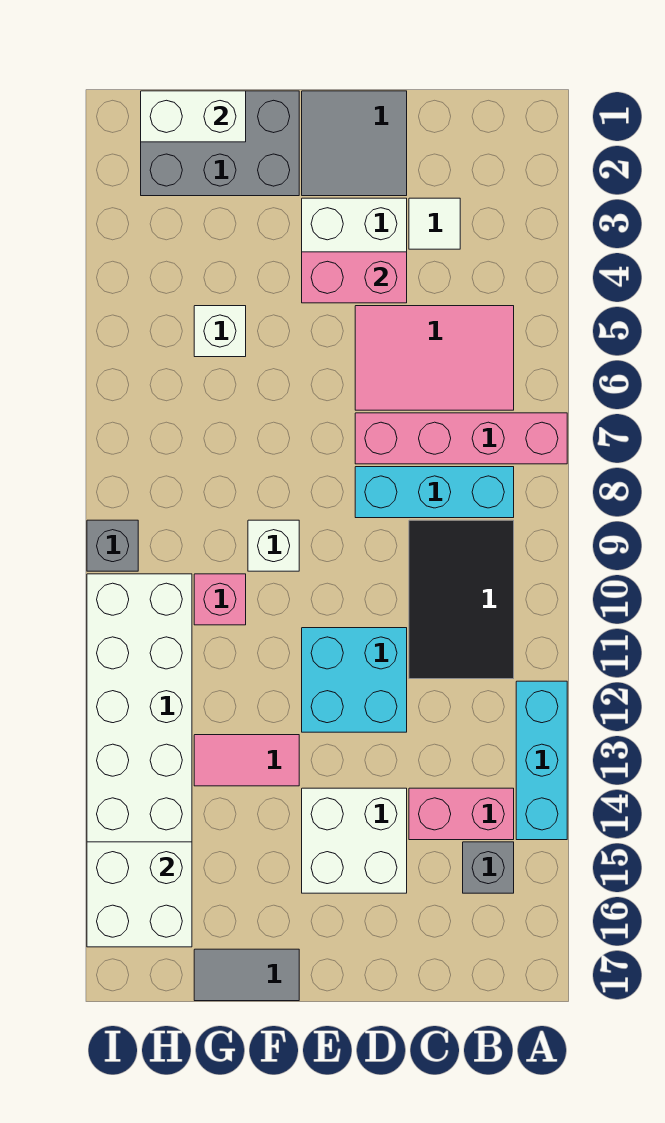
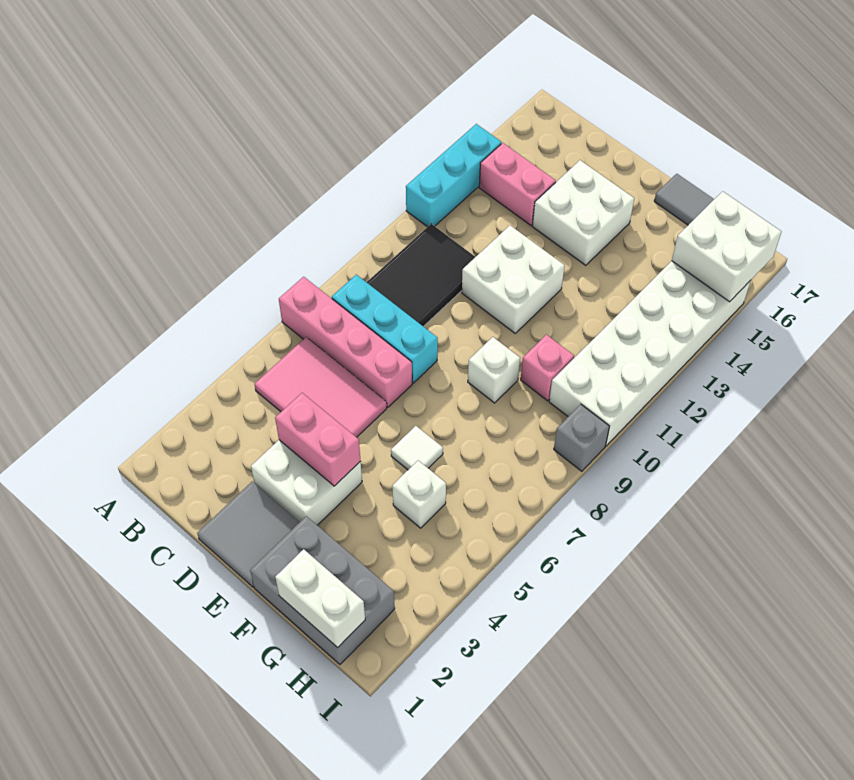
grey 1x1 brick [463,842,514,893] -> none
white 1x1 tile [409,198,460,249] -> white 1x1 tile moved to [391,426,443,470]
cyan 2x2 brick [302,628,407,732] -> white 2x2 brick [462,225,565,333]
pink 1x2 tile [194,735,299,786] -> none

